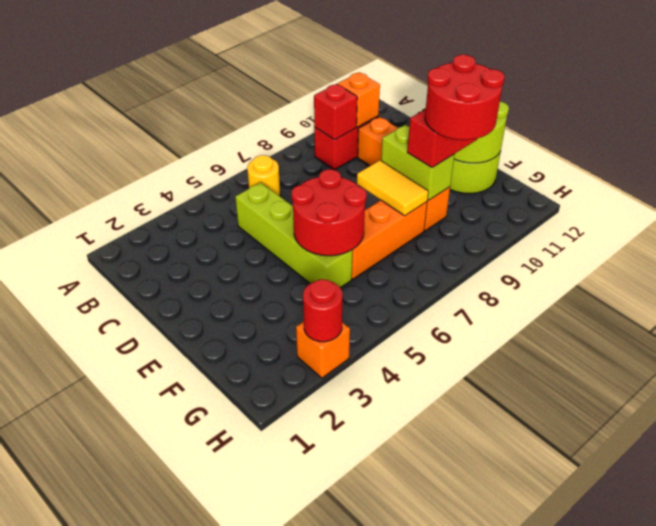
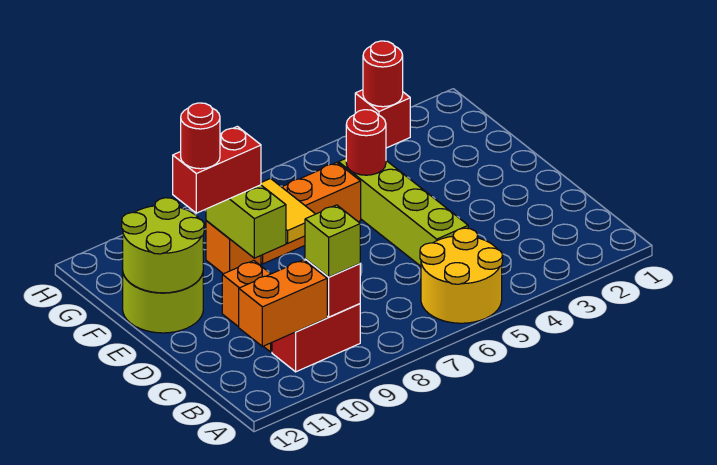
yellow 1x1 round brick [247,155,280,196] -> yellow 2x2 round brick [420,228,503,323]
none -> lime 1x1 brick [305,205,360,277]
orange 1x1 brick [337,73,380,127] -> orange 1x2 brick [239,260,327,346]
red 2x2 round brick [292,169,366,256] -> red 1x1 round brick [346,110,386,175]
red 2x2 round brick [425,55,504,140] -> red 1x1 round brick [181,103,220,169]
orange 1x1 brick [296,321,350,378] -> red 1x1 brick [355,90,410,148]

